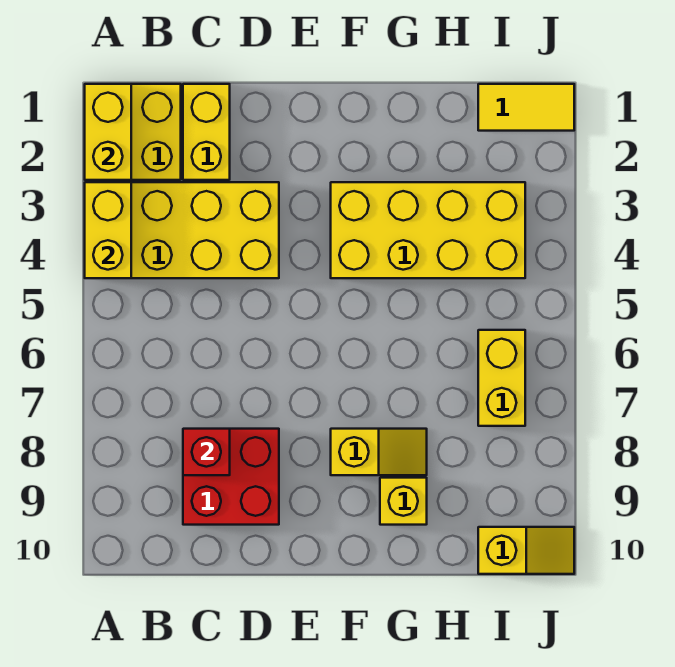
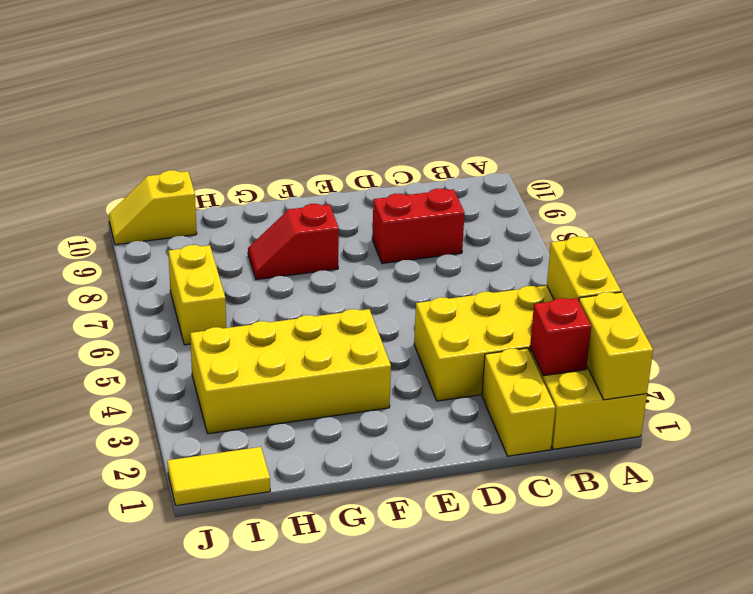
red 2x2 brick [183,429,279,525] -> red 1x2 brick [372,189,465,263]
red 1x1 brick [183,429,230,475] -> red 1x1 brick moved to [530,298,591,376]
yellow 1x2 slope [331,429,427,475] -> red 1x2 slope [248,204,339,280]
yellow 1x1 brick [380,478,427,525] -> none

